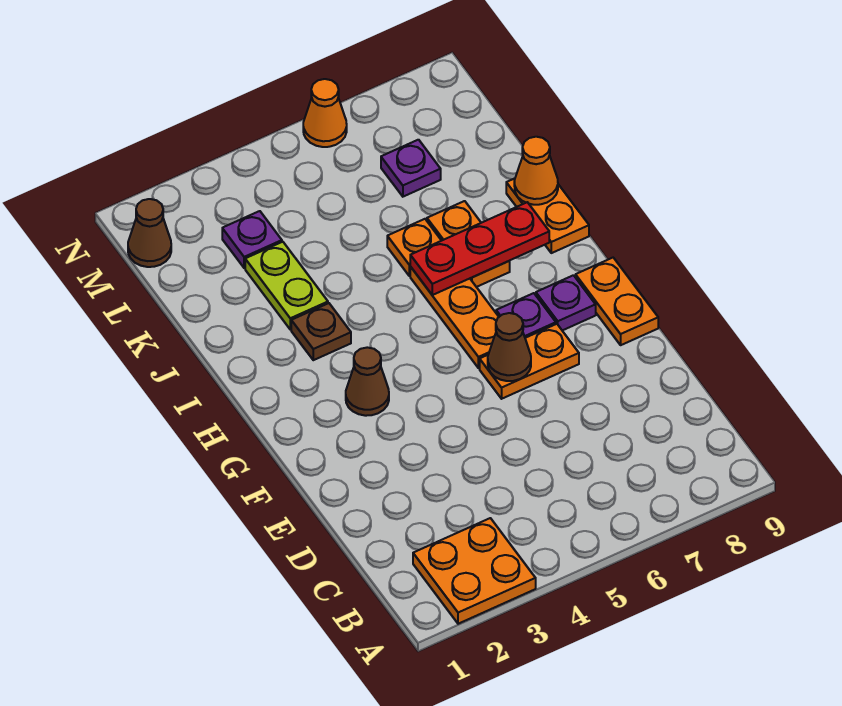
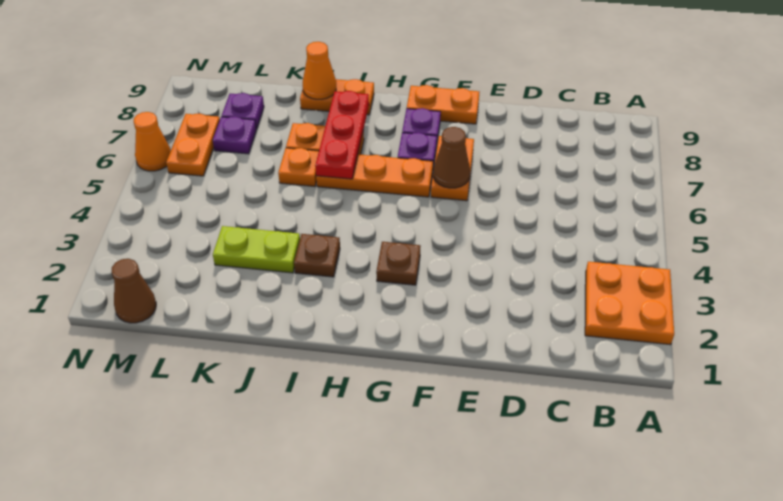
brown 1x1 cone [346,347,389,416] -> brown 1x1 plate [376,242,420,285]
purple 1x1 plate [222,211,282,268] -> purple 1x1 plate moved to [222,93,264,129]
none -> orange 1x2 plate [166,114,220,176]

